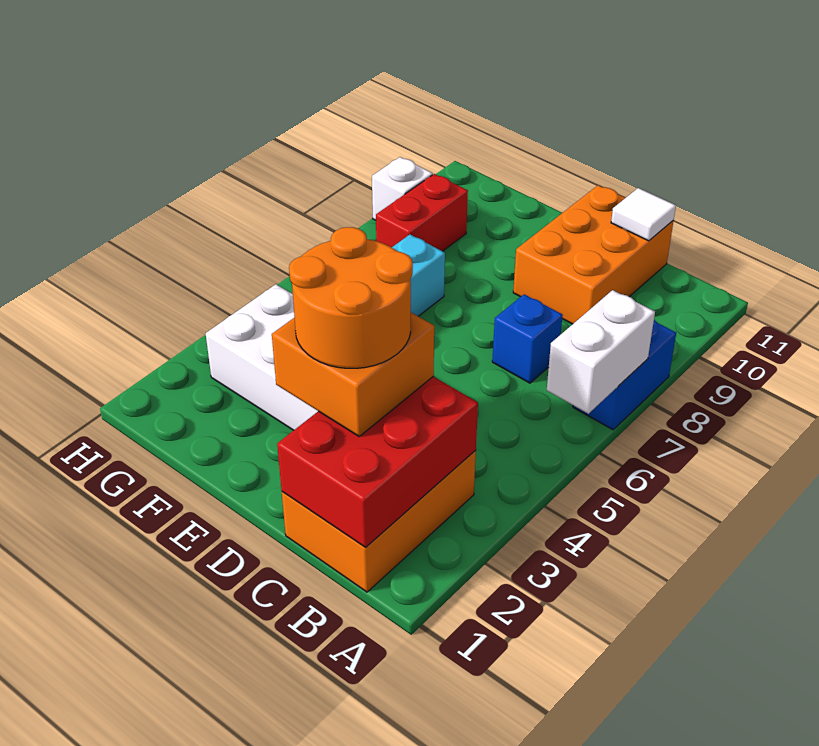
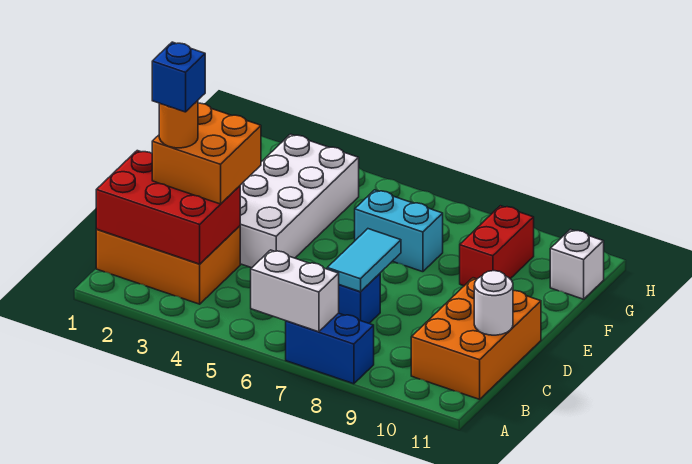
orange 2x2 round brick [289,227,413,368] -> orange 1x1 round brick [159,101,198,148]
none -> blue 1x1 brick [152,42,205,112]
none -> cyan 1x2 tile [327,229,401,292]
orange 2x3 brick [513,185,673,324] -> orange 2x3 brick turned to [411,278,541,399]
white 1x1 tile [611,188,676,241] -> white 1x1 round brick [474,271,513,335]
red 1x2 brick [376,174,468,251] -> red 1x2 brick turned to [460,206,534,286]
white 1x1 brick [372,157,433,220] -> white 1x1 brick moved to [550,229,604,299]

